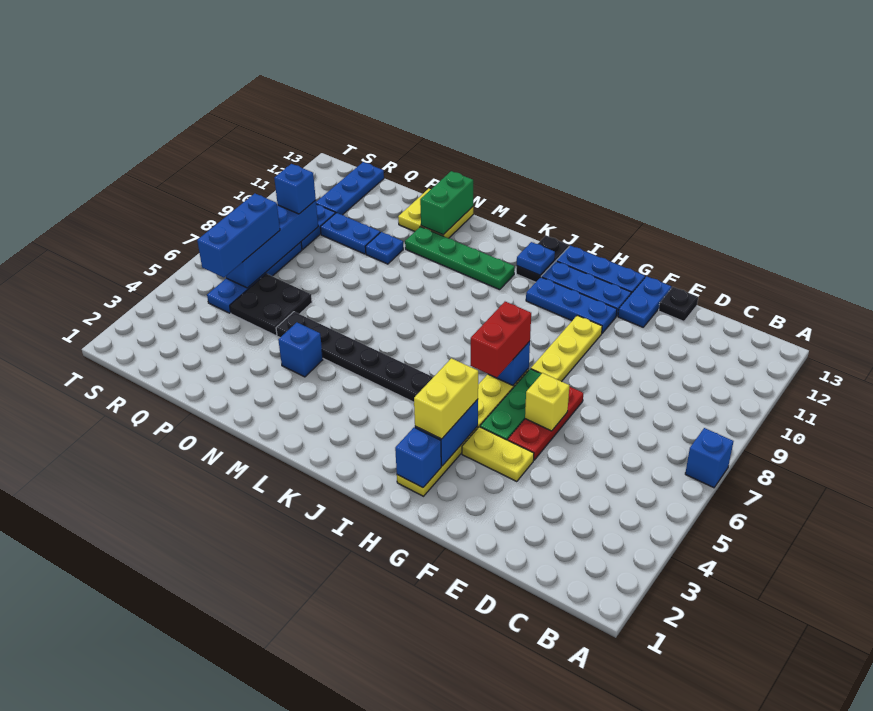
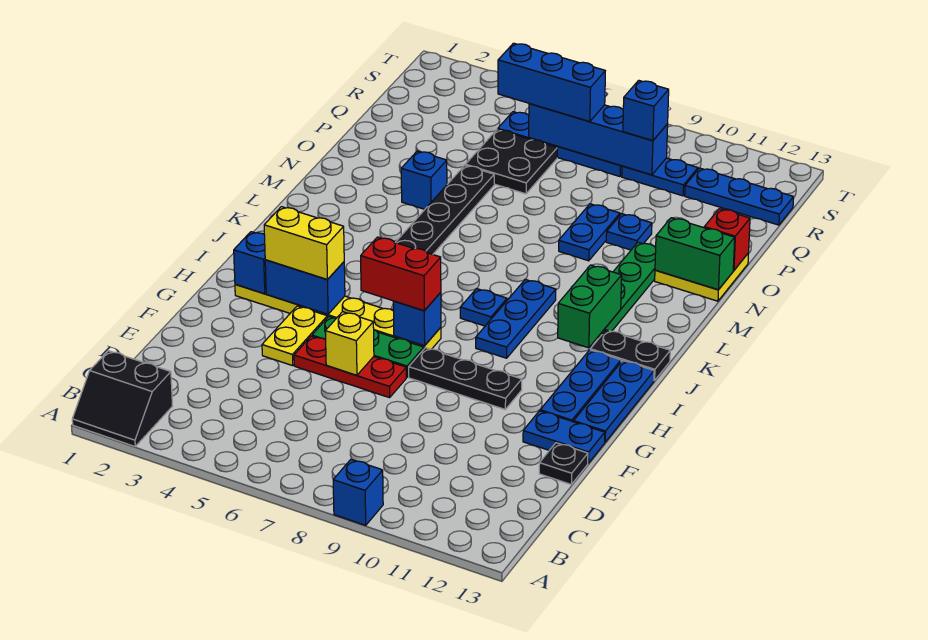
none -> black 2x2 slope [72,351,172,446]
blue 1x1 brick [685,428,733,488] -> blue 1x1 brick moved to [333,459,383,525]
yellow 1x3 plate [531,315,602,382] -> black 1x3 plate [409,348,522,409]
blue 1x3 plate [526,277,617,333] -> blue 1x3 plate moved to [476,279,556,358]
none -> green 1x2 brick [558,265,622,348]
blue 1x1 plate [517,242,555,275] -> blue 1x1 plate moved to [460,289,507,326]
none -> red 1x1 brick [704,209,750,270]
blue 1x2 plate [320,213,380,254] -> blue 1x2 plate moved to [559,204,620,261]

